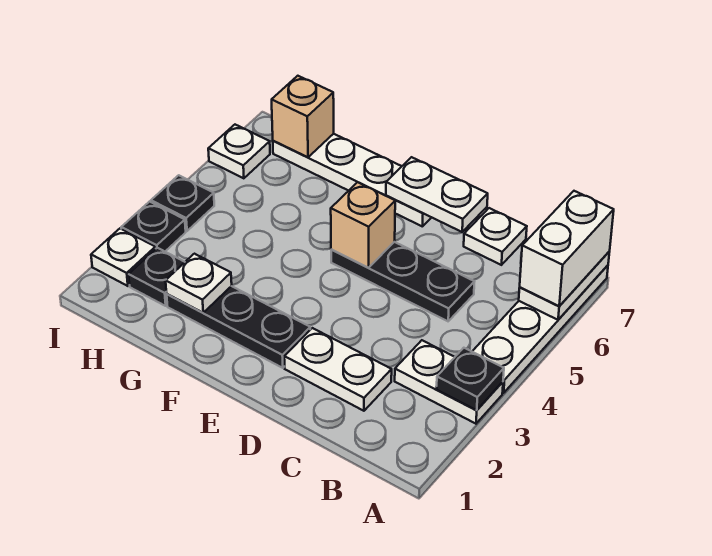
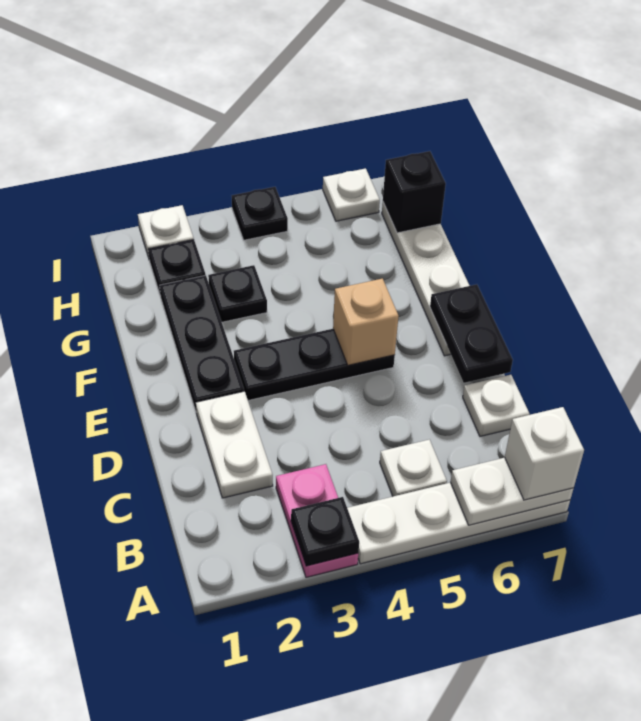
white 1x2 plate [395,340,503,424] -> pink 1x2 plate [276,464,358,577]
white 1x2 brick [520,191,614,306] -> white 1x1 brick [505,407,584,500]
black 1x3 plate [331,242,474,321] -> black 1x3 plate turned to [234,329,395,400]
white 1x2 plate [386,157,488,232] -> black 1x2 plate [430,284,513,383]
white 1x1 plate [166,254,232,313] -> white 1x1 plate moved to [380,440,447,496]
tan 1x1 brick [272,76,334,157] -> black 1x1 brick [383,151,446,233]
black 1x1 plate [121,202,186,251] -> black 1x1 plate moved to [208,265,267,322]

